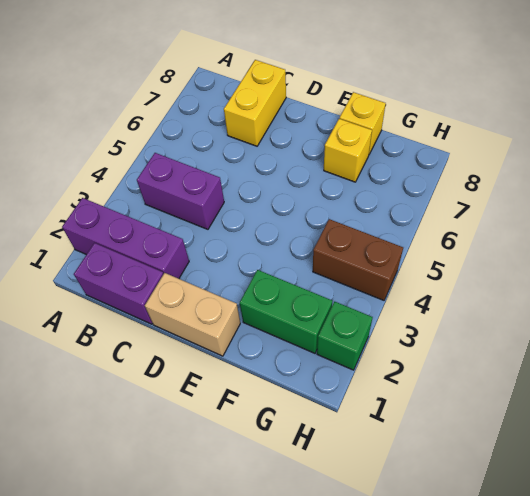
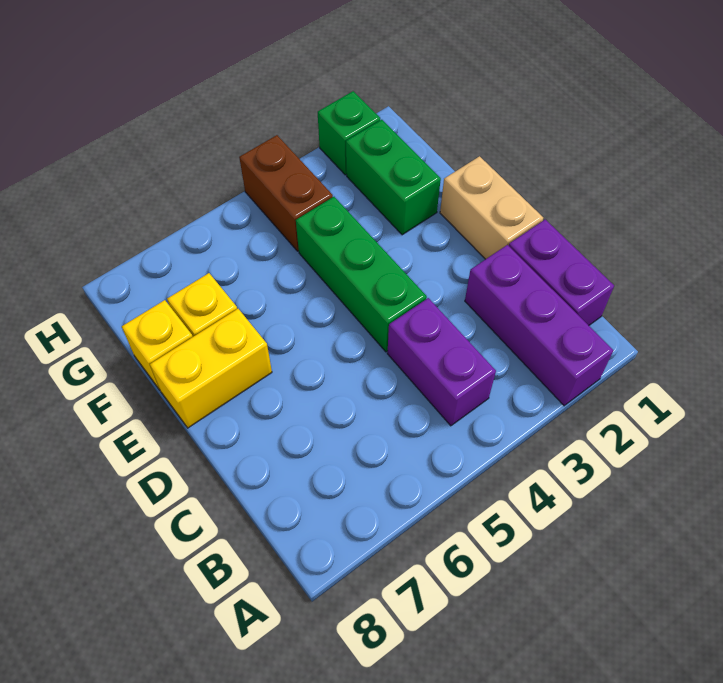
yellow 1x2 brick [224,60,286,146] -> yellow 1x2 brick moved to [150,309,272,428]
none -> green 1x3 brick [296,197,427,352]

